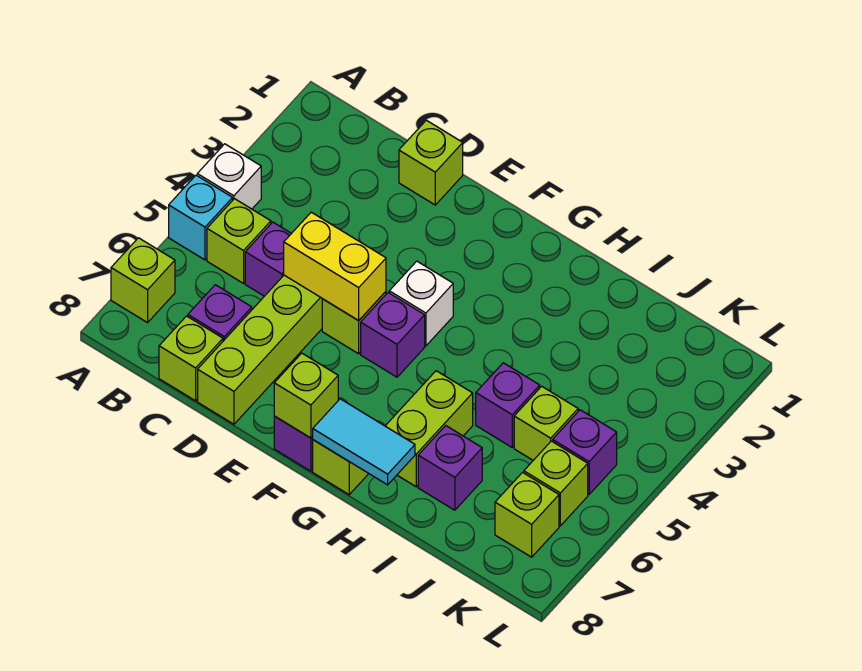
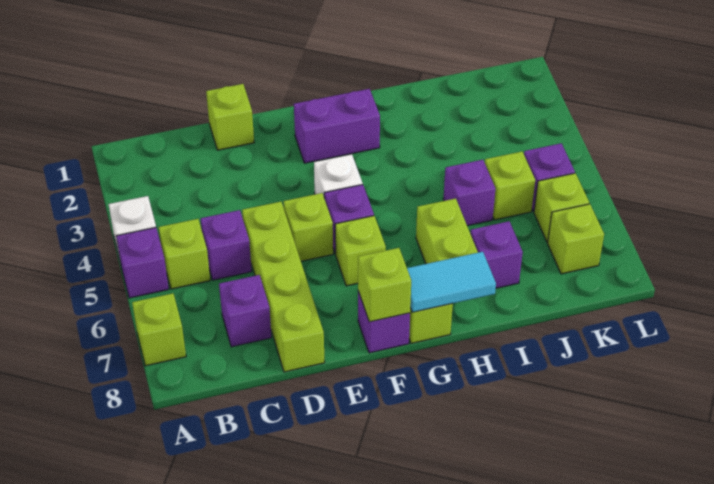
cyan 1x1 brick [169,175,233,260] -> purple 1x1 brick [116,228,169,298]
lime 1x1 brick [159,316,223,401] -> lime 1x1 brick moved to [335,216,386,286]
yellow 1x2 brick [284,212,386,321] -> none
none -> purple 1x2 brick [294,89,380,163]

